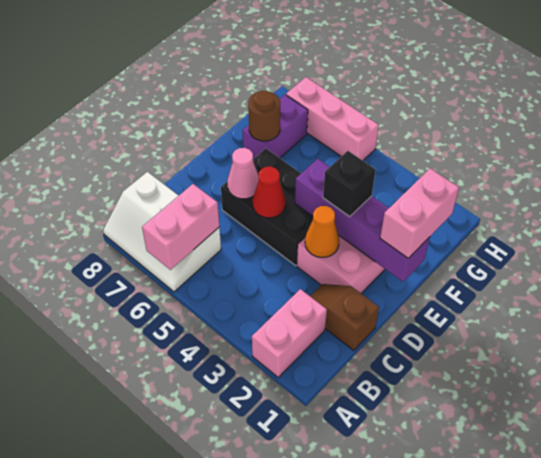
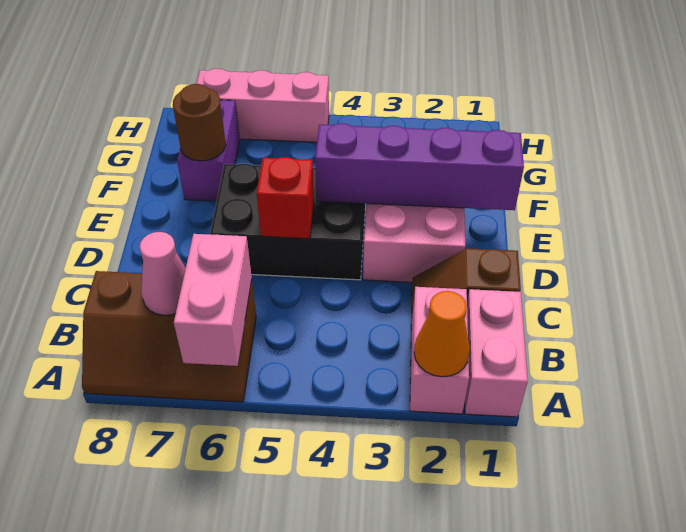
white 2x3 slope [103,172,221,292] -> brown 2x3 slope [82,271,256,402]
orange 1x1 cone [305,206,339,257] -> orange 1x1 cone moved to [414,291,470,377]
red 1x1 cone [253,167,286,218] -> red 1x1 brick [257,157,314,239]
pink 1x1 cone [227,148,259,199] -> pink 1x1 cone moved to [140,232,186,315]
pink 1x2 brick [380,168,459,258] -> pink 1x2 brick moved to [465,289,528,417]
black 1x1 brick [323,151,376,217] -> none

